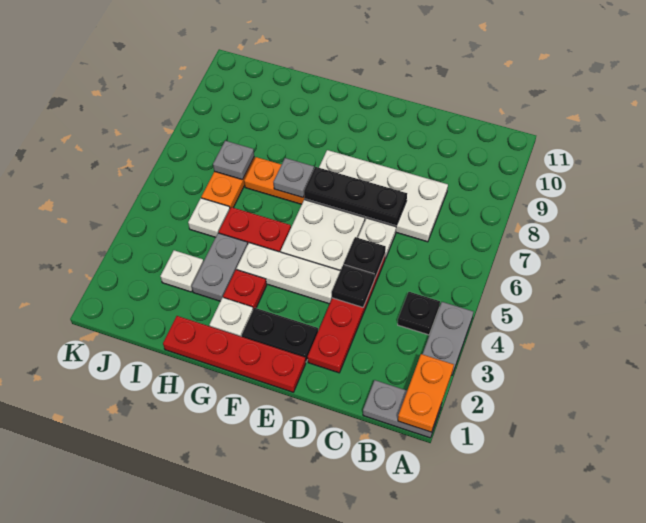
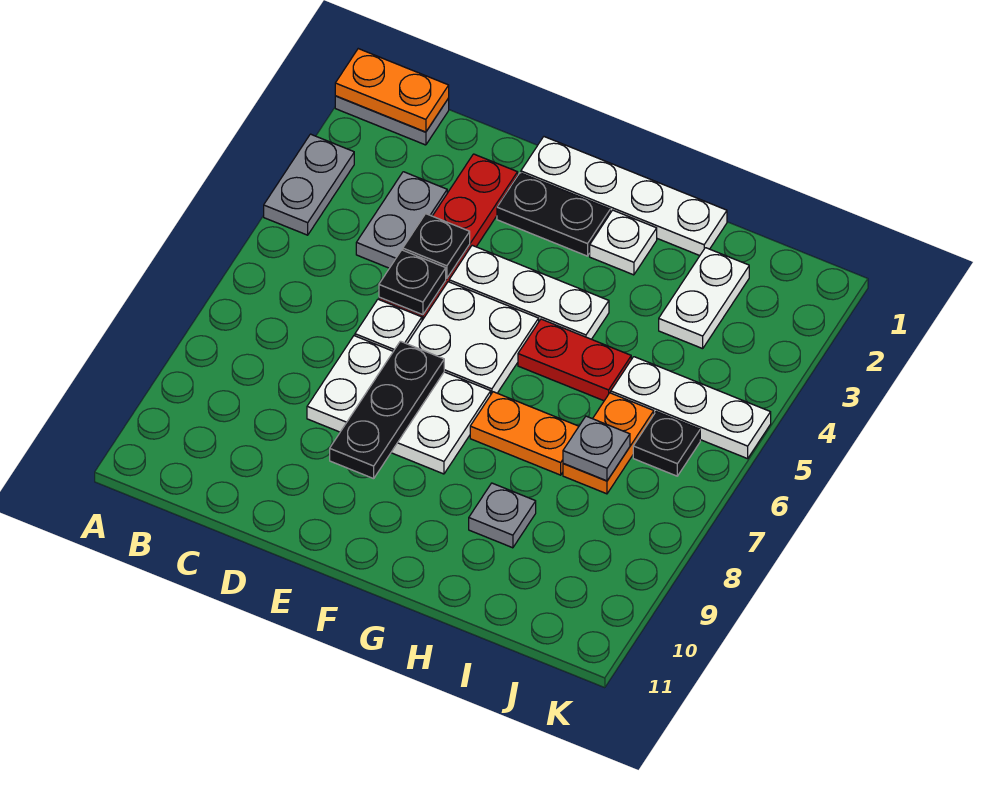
orange 1x2 plate [398,354,454,432] -> orange 1x2 plate turned to [335,49,449,132]
black 1x1 plate [398,292,440,335] -> black 1x1 plate moved to [633,412,700,476]
white 2x4 plate [305,150,448,242] -> white 2x3 plate [307,336,491,474]
black 1x3 plate [304,167,407,225] -> black 1x3 plate turned to [330,341,444,479]
red 1x4 plate [163,316,306,392] -> white 1x4 plate [521,137,727,256]
red 1x1 plate [223,270,267,309] -> none
grey 1x1 plate [273,158,314,198] -> grey 1x1 plate moved to [469,483,536,548]
grey 1x2 plate [192,233,248,301] -> grey 1x2 plate moved to [356,172,447,268]
white 1x1 plate [160,250,204,292] -> white 1x2 plate [659,248,749,349]
white 1x1 plate [188,198,230,237] -> white 1x3 plate [611,357,771,459]

